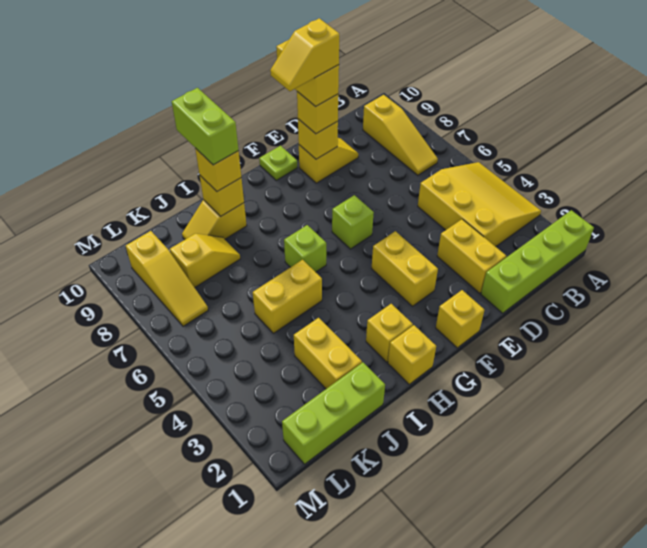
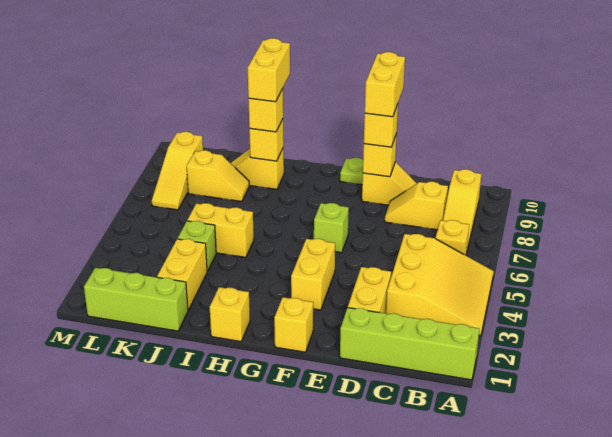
yellow 1x2 slope [270,18,339,91] -> yellow 1x2 slope moved to [385,182,448,230]
yellow 1x1 brick [366,304,413,362] -> yellow 1x1 brick moved to [435,220,469,255]
lime 1x1 brick [284,225,326,272] -> lime 1x1 brick moved to [178,221,216,271]
lime 1x2 brick [172,88,239,165] -> yellow 1x2 brick [247,38,290,102]

